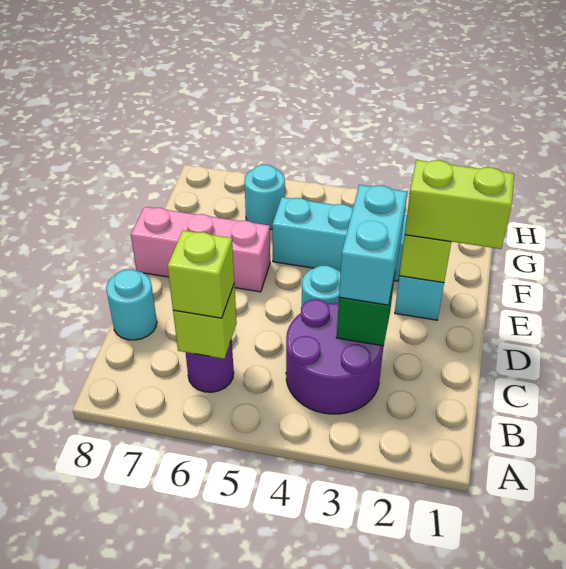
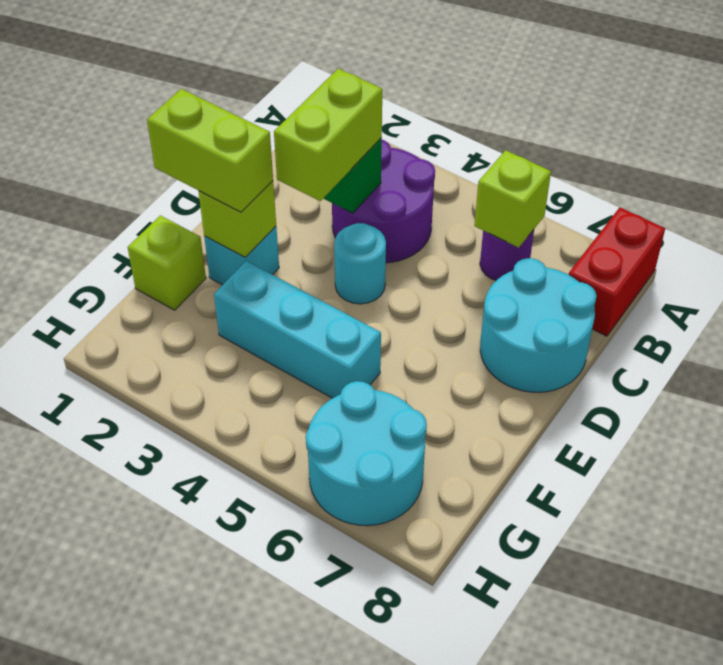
none -> red 1x2 brick [569,207,665,336]
lime 1x1 brick [167,231,234,318] -> lime 1x1 brick moved to [128,215,206,310]
cyan 1x2 brick [339,185,407,305] -> lime 1x2 brick [274,68,382,201]
cyan 1x1 round brick [106,269,157,340] -> cyan 2x2 round brick [480,258,596,392]
pink 1x3 brick [131,207,270,292] -> none
cyan 1x1 round brick [244,165,285,230] -> cyan 2x2 round brick [306,381,427,526]

